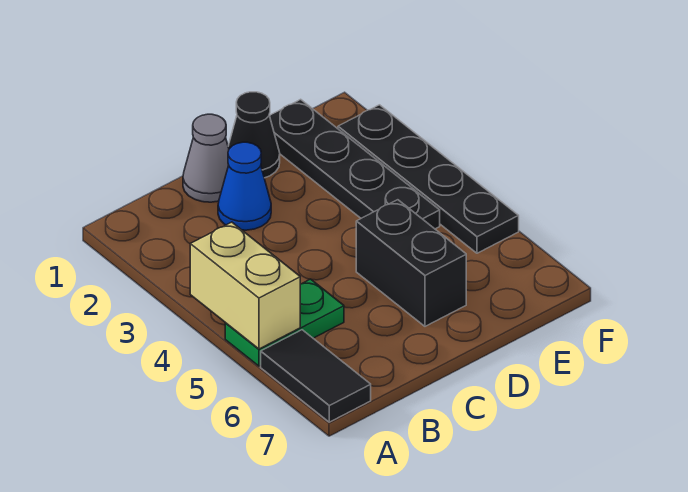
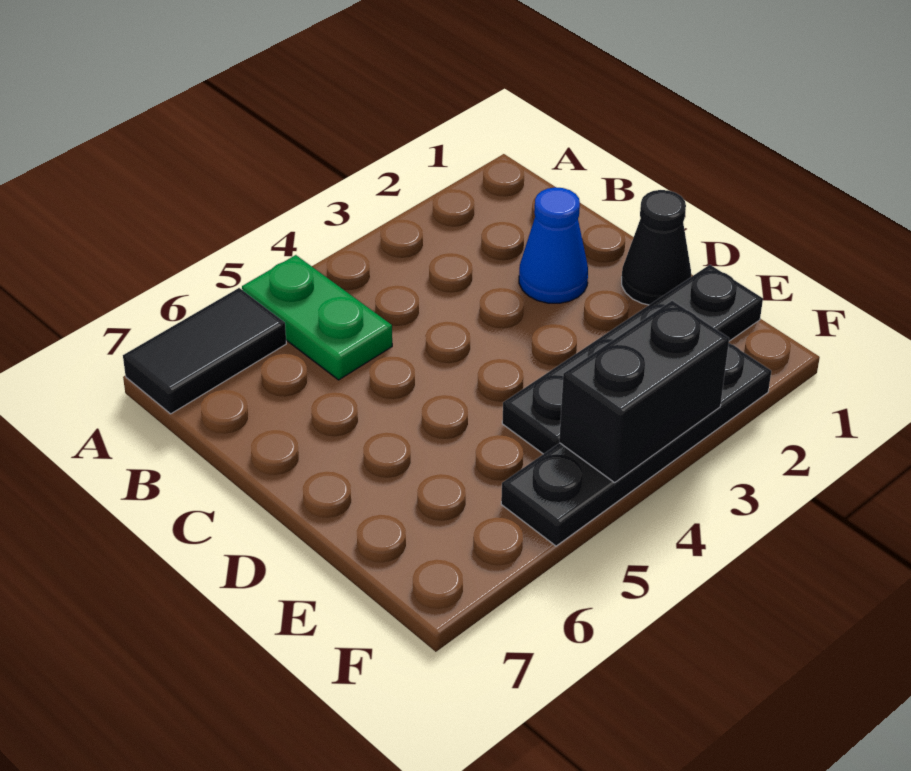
tan 1x2 brick [190,222,300,349] -> none
grey 1x1 cone [183,114,229,202] -> none
black 1x2 brick [356,200,466,326] -> black 1x2 brick moved to [559,301,729,483]

